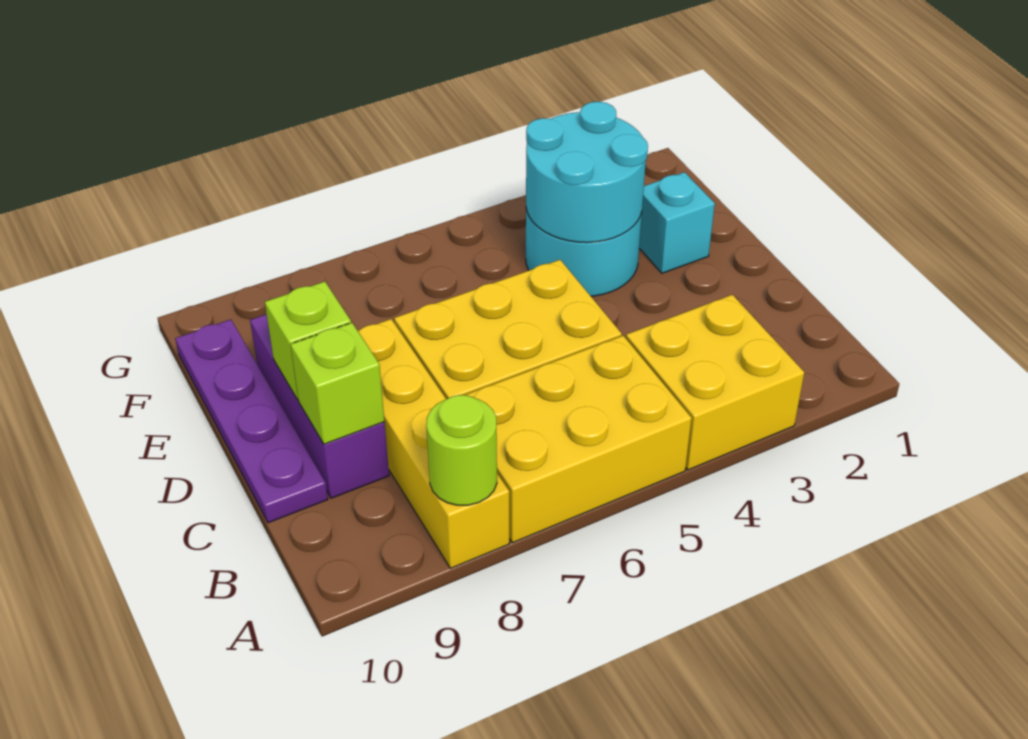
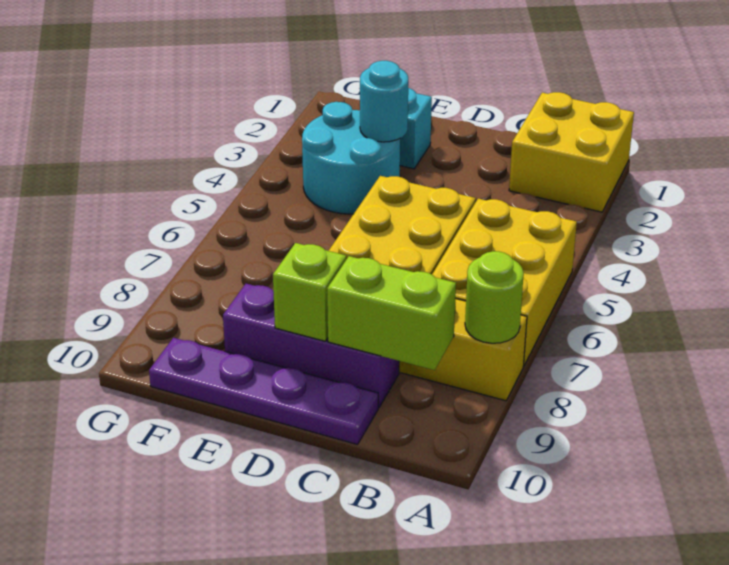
yellow 2x2 brick [626,295,804,470] -> yellow 2x2 brick moved to [509,92,634,212]
lime 1x1 brick [291,323,384,444] -> lime 1x2 brick [327,256,456,370]
cyan 2x2 round brick [526,102,648,243] -> cyan 1x1 round brick [360,61,408,142]

